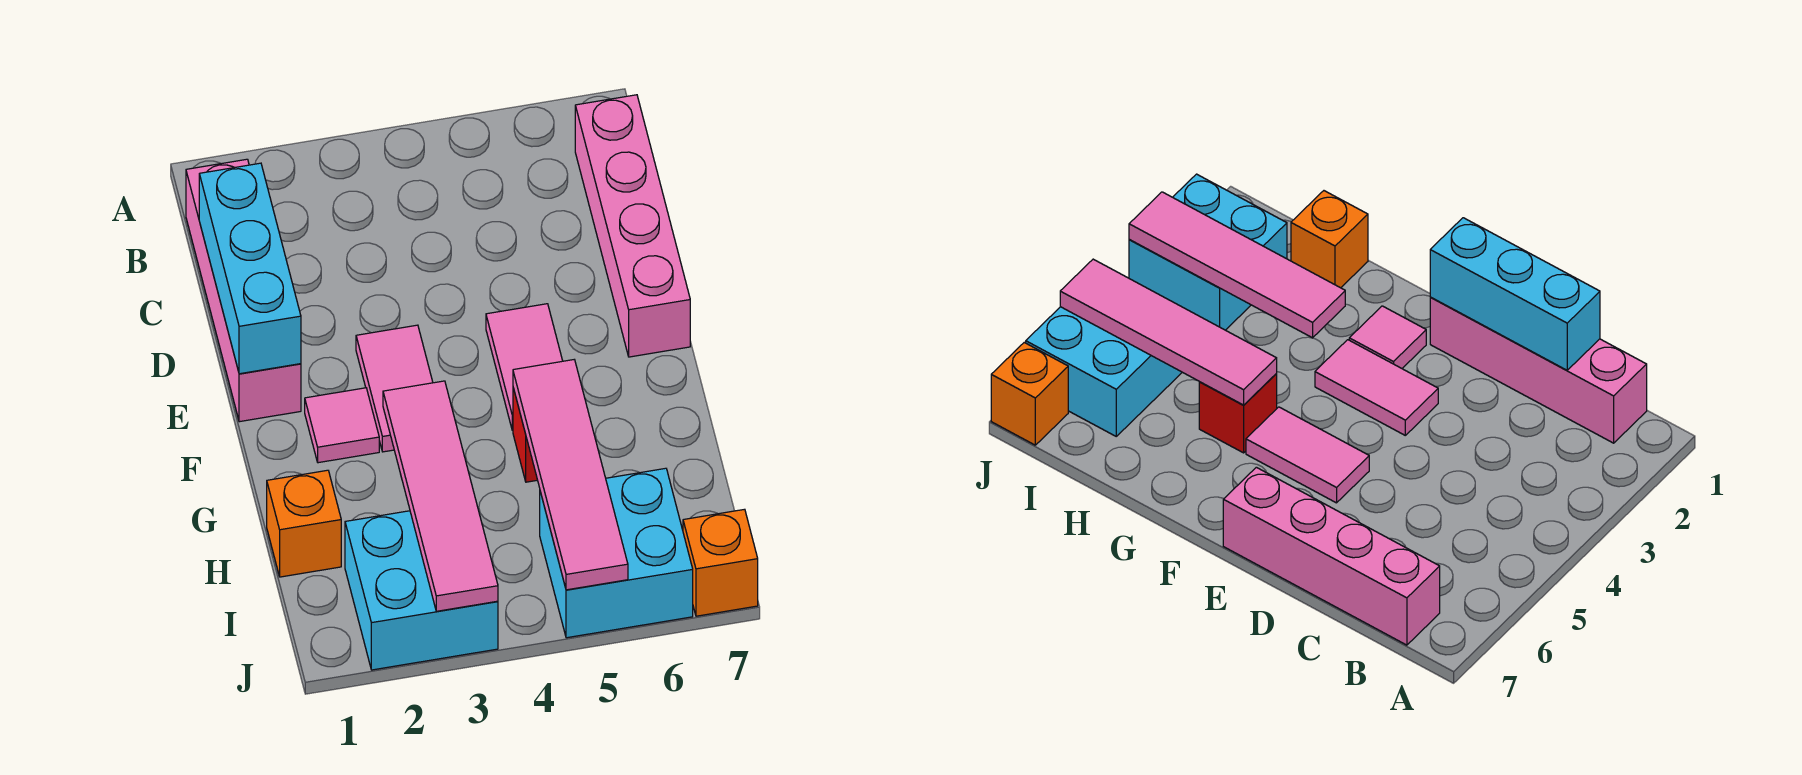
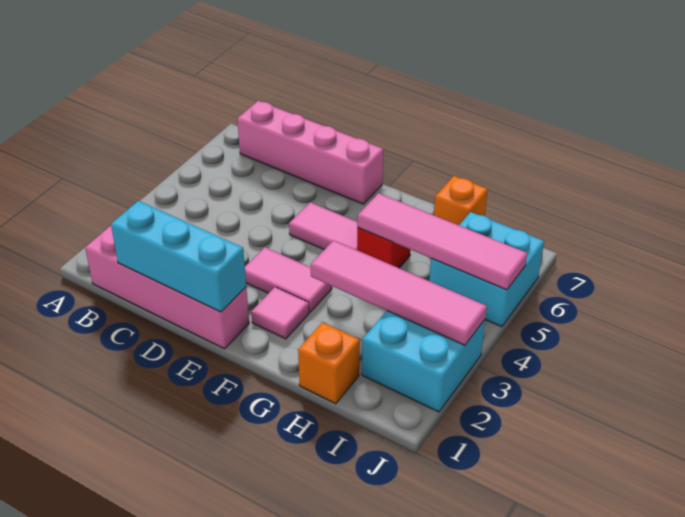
orange 1x1 brick [683,509,758,616] -> orange 1x1 brick moved to [434,176,488,225]

